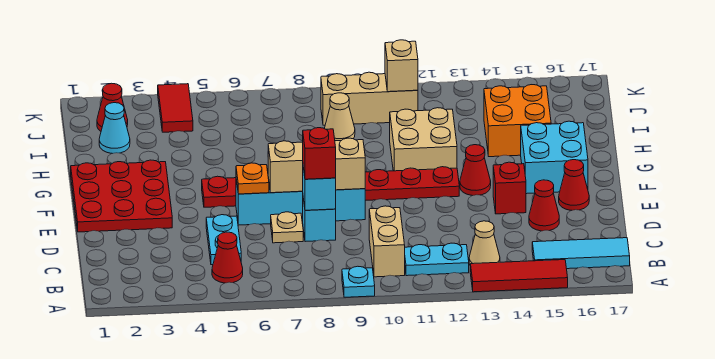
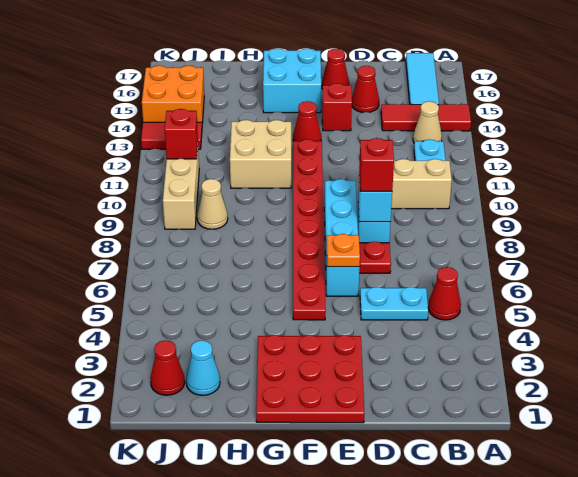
cyan 1x1 plate [342,266,375,297] -> none
red 1x3 tile [470,260,568,292] -> red 1x3 tile turned to [381,104,471,131]
tan 1x1 plate [271,212,303,243] -> red 1x1 plate [359,241,391,273]
tan 1x3 brick [268,138,365,193] -> none
orange 2x2 brick [484,85,551,157] -> orange 2x2 brick moved to [142,66,204,124]
red 1x2 tile [158,84,193,132] -> red 1x2 tile moved to [141,122,202,149]
tan 1x1 brick [385,40,418,92] -> red 1x1 brick [165,109,198,159]

